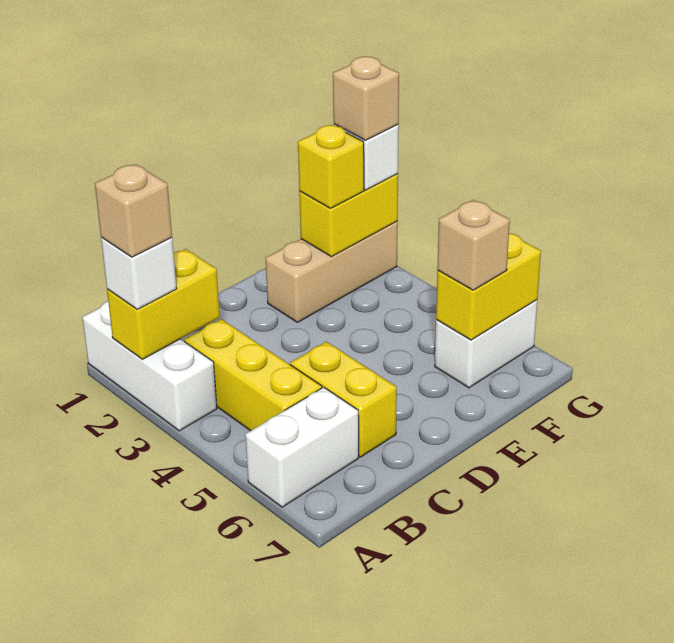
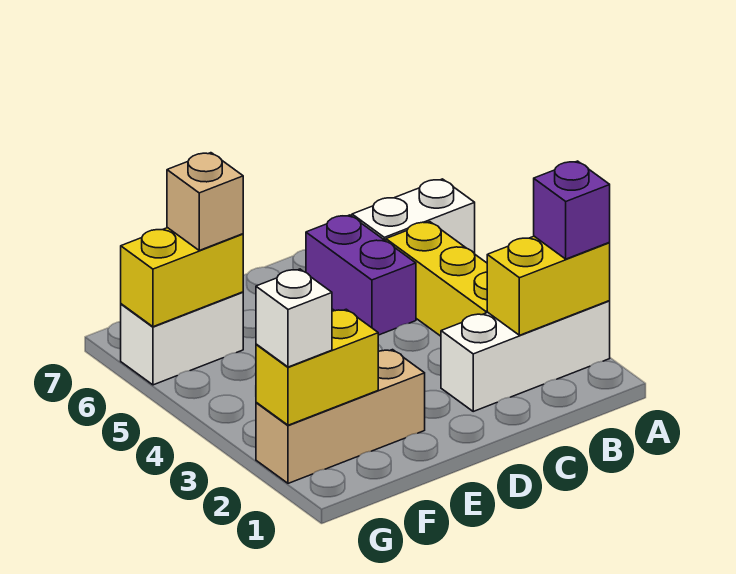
white 1x3 brick [82,301,217,431] -> white 1x3 brick turned to [441,301,610,411]
white 1x1 brick [101,237,177,309] -> purple 1x1 brick [534,161,610,259]
tan 1x1 brick [95,164,172,257] -> none
yellow 1x2 brick [290,342,397,457] -> purple 1x2 brick [306,215,416,335]
yellow 1x1 brick [298,125,364,208] -> none
tan 1x1 brick [333,57,399,140] -> none

